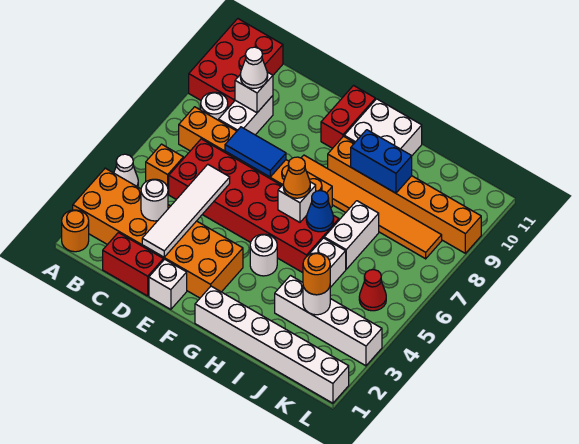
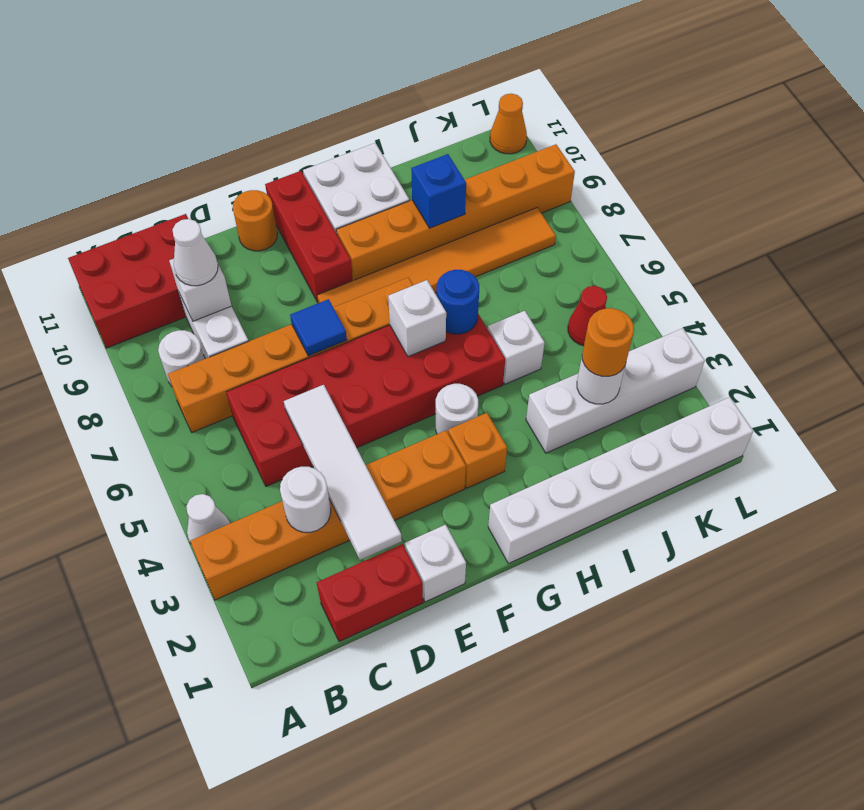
orange 1x1 round brick [62,210,89,252] -> orange 1x1 round brick moved to [233,190,277,251]
orange 2x6 brick [73,168,243,298] -> orange 1x6 brick [190,431,466,600]
red 2x3 brick [189,19,283,108] -> red 2x3 brick turned to [68,214,188,348]
orange 1x1 brick [146,144,183,194] -> orange 1x1 brick moved to [448,413,507,488]
blue 1x2 tile [225,127,286,177] -> blue 1x1 tile [290,299,347,356]
red 1x2 brick [321,86,375,148] -> red 1x3 brick [265,171,353,302]
orange 1x1 cone [283,157,310,198] -> orange 1x1 cone moved to [490,94,527,154]
blue 1x1 cone [306,191,334,232] -> blue 1x1 round brick [437,270,479,334]
blue 1x2 brick [351,130,412,193] -> blue 1x1 brick [411,154,466,228]
white 1x2 brick [324,201,379,269] -> none

